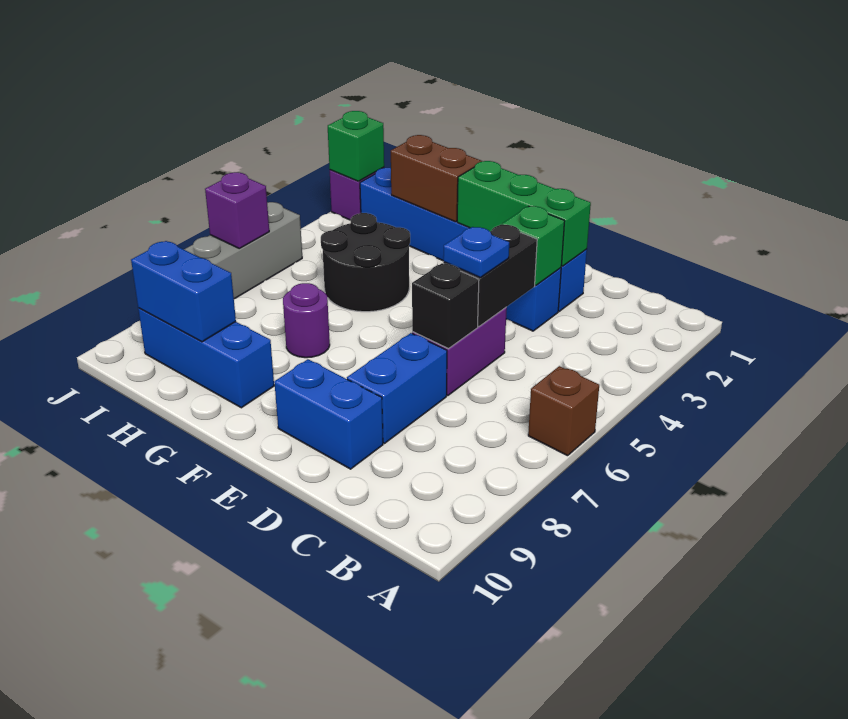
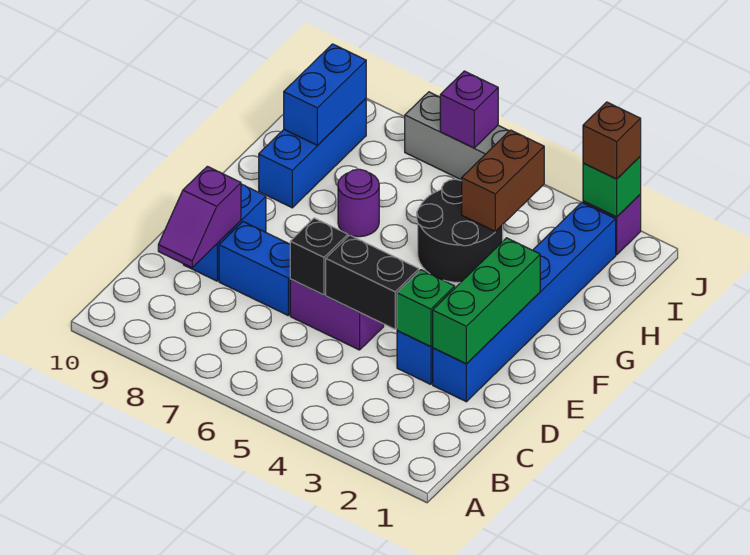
brown 1x1 brick [528,366,599,456] -> brown 1x1 brick moved to [583,102,641,179]
none -> purple 1x2 slope [158,166,241,268]
blue 1x1 plate [443,227,509,277] -> none
brown 1x2 brick [391,135,482,222] -> brown 1x2 brick moved to [462,130,544,232]

